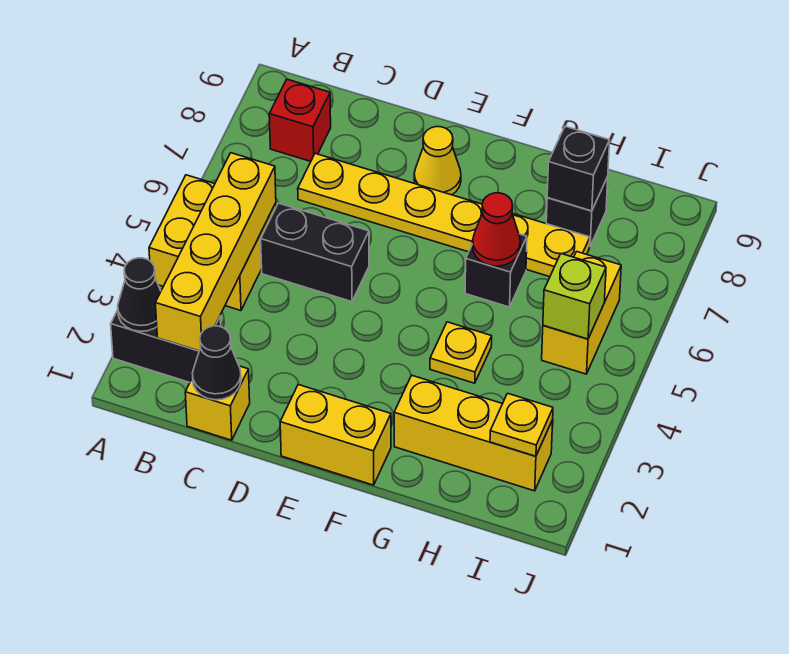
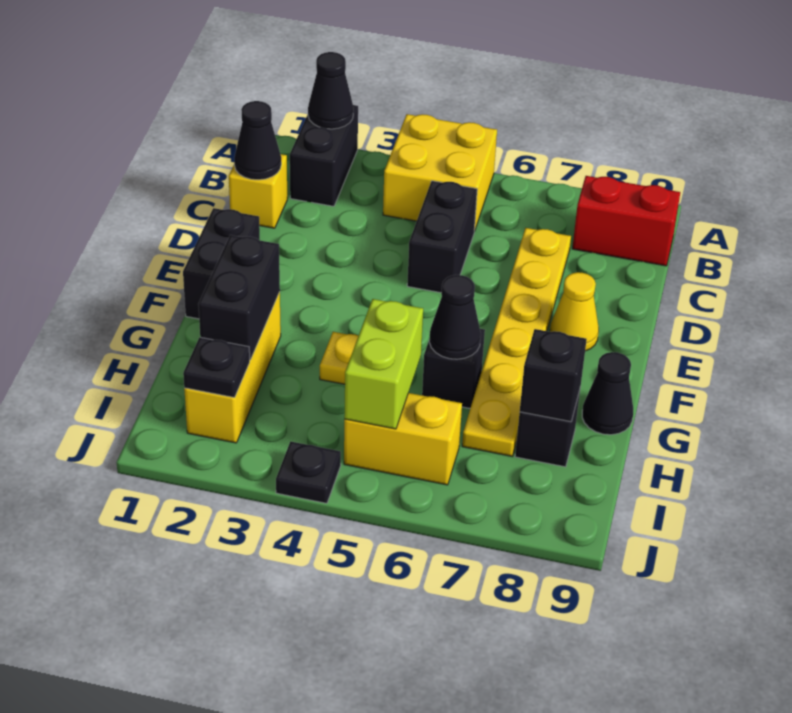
yellow 1x4 brick [156,153,276,351] -> none
red 1x1 brick [269,79,331,161] -> red 1x2 brick [572,176,680,266]
yellow 1x2 brick [280,384,391,485] -> black 1x2 brick [183,208,260,319]
none -> black 1x2 brick [198,235,280,360]
red 1x1 cone [473,193,520,266] -> black 1x1 cone [429,275,481,359]
none -> black 1x1 cone [582,352,633,435]
yellow 1x1 plate [490,393,553,456] -> black 1x1 plate [183,337,250,398]
lime 1x1 brick [543,254,606,339] -> lime 1x2 brick [344,299,423,429]
none -> black 1x1 plate [276,441,341,503]

